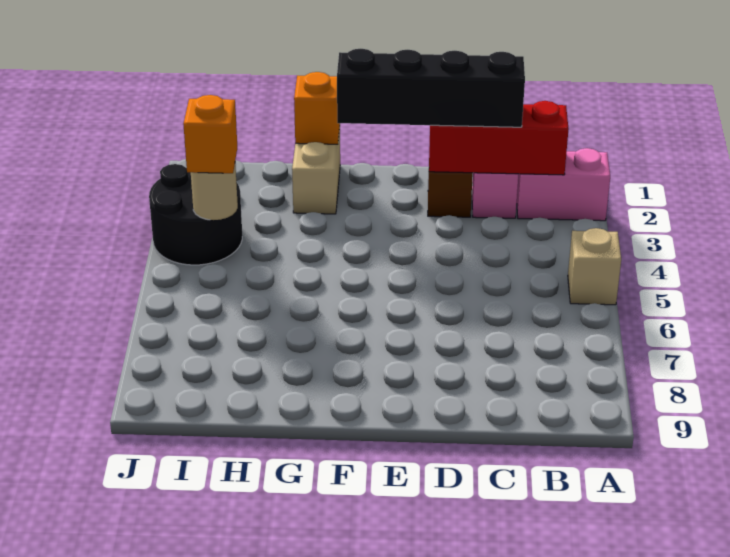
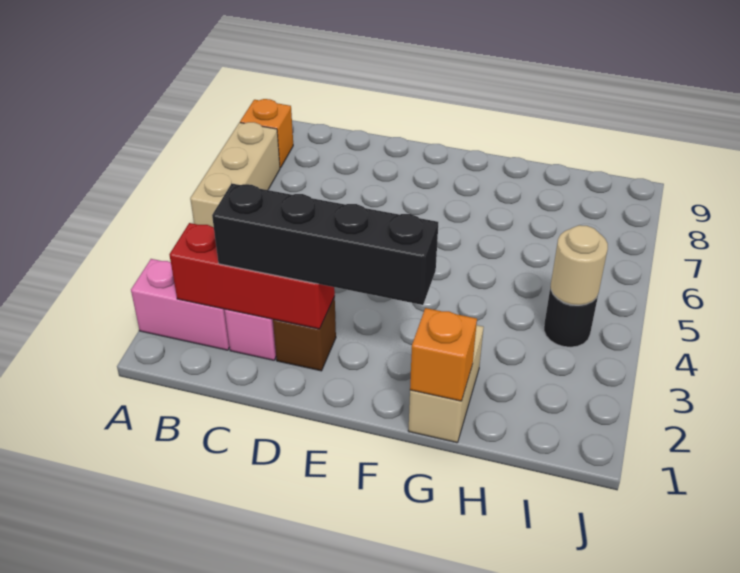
tan 1x1 brick [568,228,621,305] -> tan 1x3 brick [190,122,280,227]
black 2x2 round brick [149,164,242,265] -> black 1x1 round brick [544,286,598,347]
orange 1x1 brick [183,95,237,173] -> orange 1x1 brick moved to [240,99,293,168]

